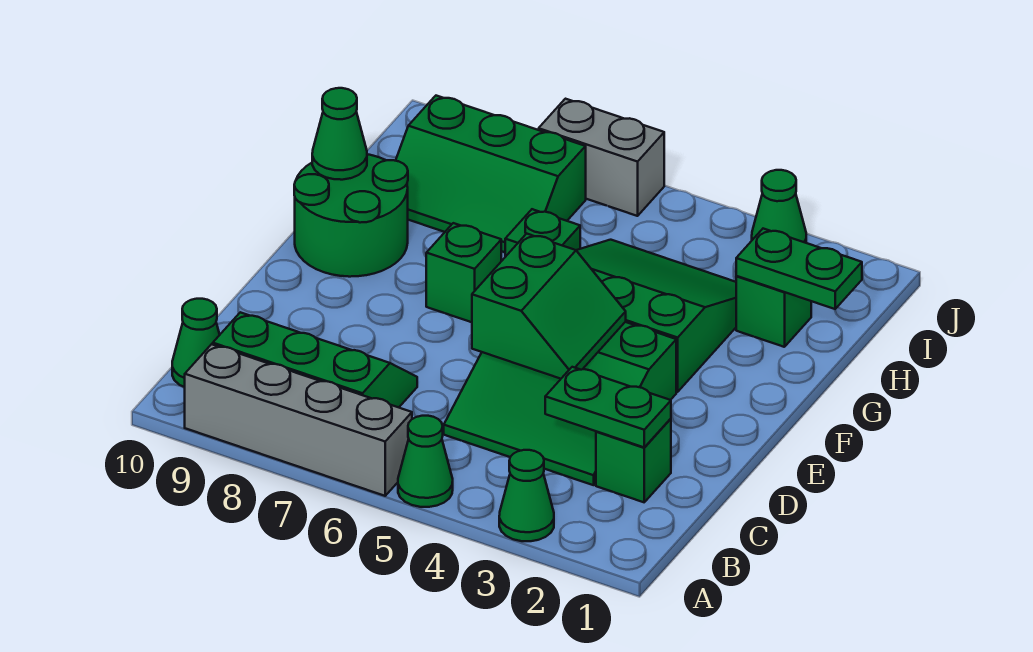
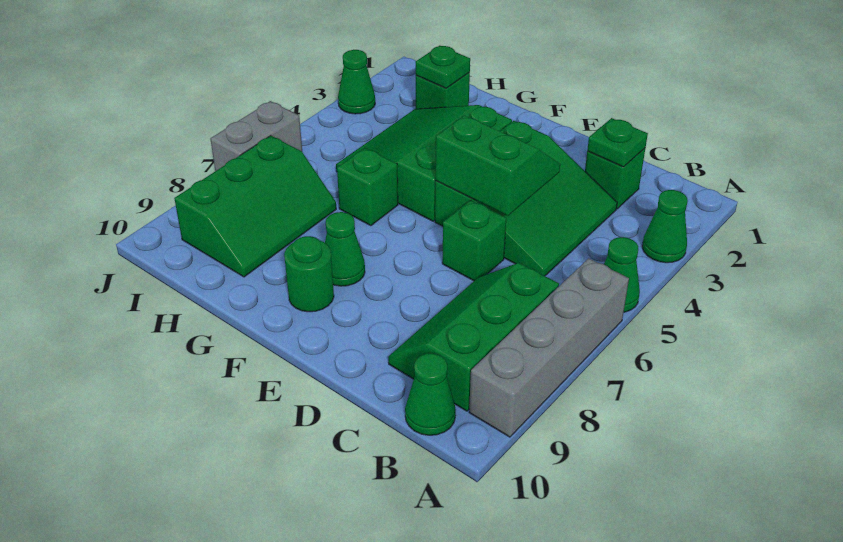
green 1x2 plate [545,367,671,447] -> green 1x1 plate [587,118,648,167]
green 1x1 brick [426,223,501,322] -> green 1x1 brick moved to [442,200,506,281]
green 2x2 round brick [294,154,408,277] -> green 1x1 round brick [284,236,334,312]
green 1x1 cone [312,88,367,180] -> green 1x1 cone moved to [325,212,365,286]
green 1x2 plate [736,229,862,309] -> green 1x1 plate [416,46,470,88]

